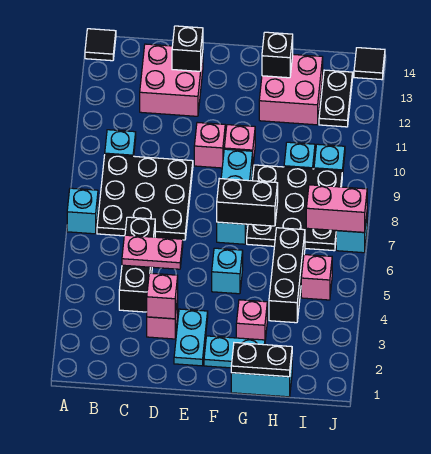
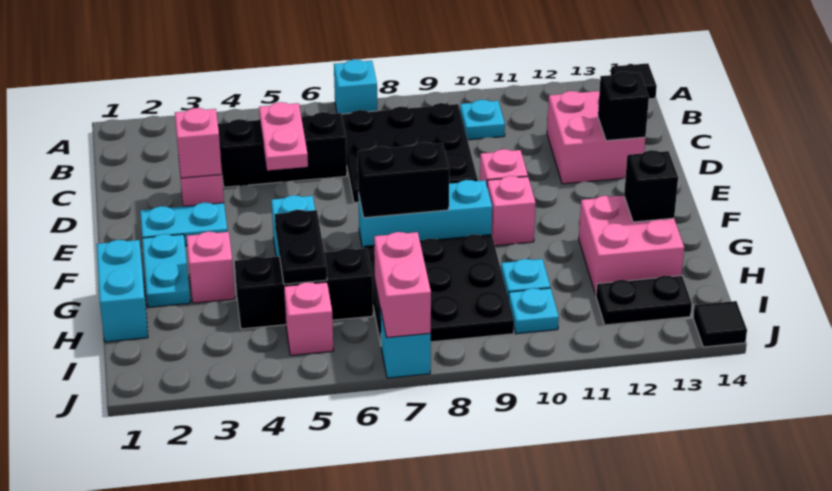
black 1x2 brick [217,179,278,226] -> black 1x2 brick turned to [357,142,449,218]
black 1x2 plate [231,343,292,377] -> black 1x2 plate moved to [275,210,327,284]

